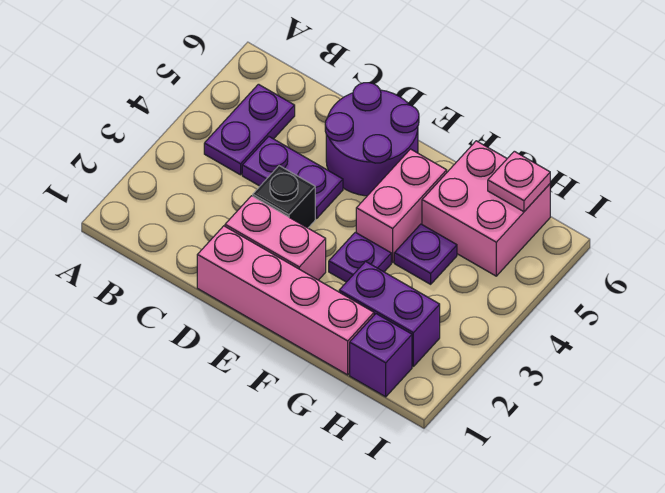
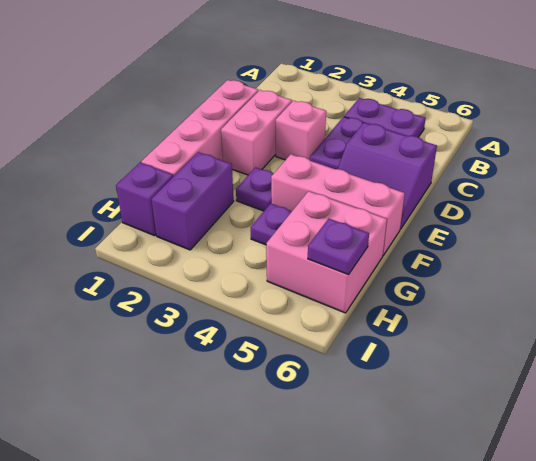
black 1x1 brick [253,166,315,228] -> pink 1x1 brick [276,100,326,160]
purple 2x2 round brick [325,83,419,196] -> purple 2x2 slope [338,123,437,229]
pink 1x2 brick [356,149,447,262] -> pink 1x3 brick [271,154,405,255]
pink 1x1 plate [488,151,550,212] -> purple 1x1 plate [308,219,369,275]

